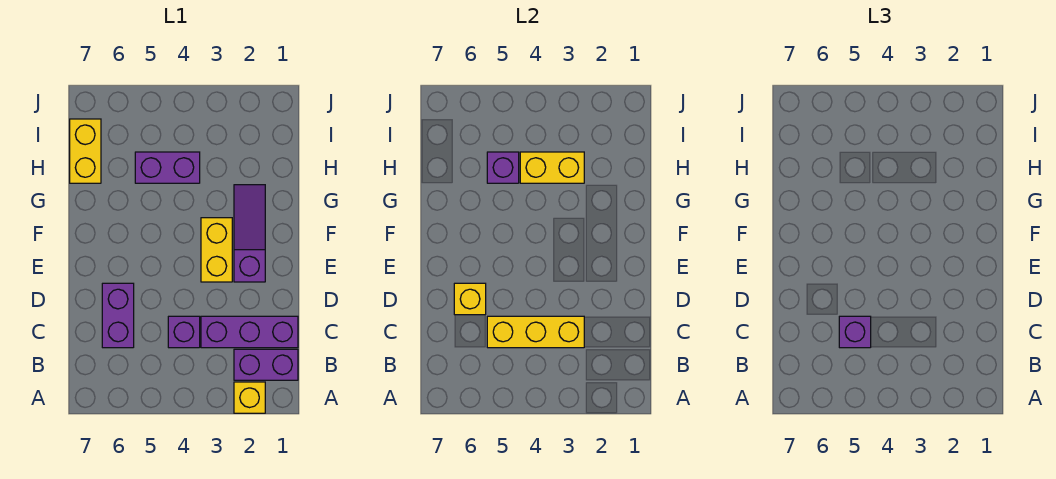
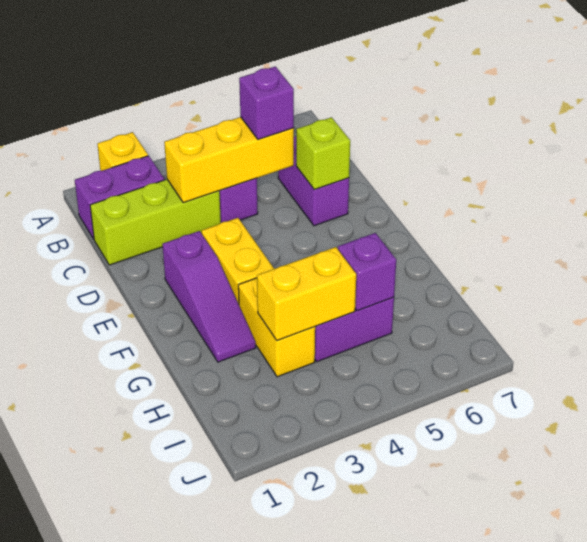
purple 1x3 brick [201,316,298,348] -> lime 1x3 brick [90,179,221,265]
yellow 1x1 brick [454,283,486,315] -> lime 1x1 brick [296,117,350,190]
yellow 1x2 brick [70,119,101,183] -> yellow 1x2 brick moved to [238,278,315,377]

